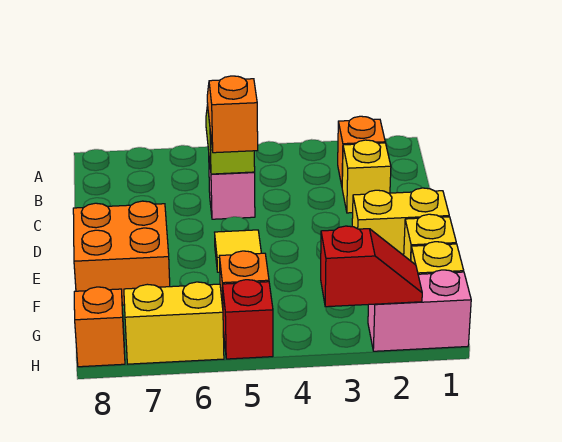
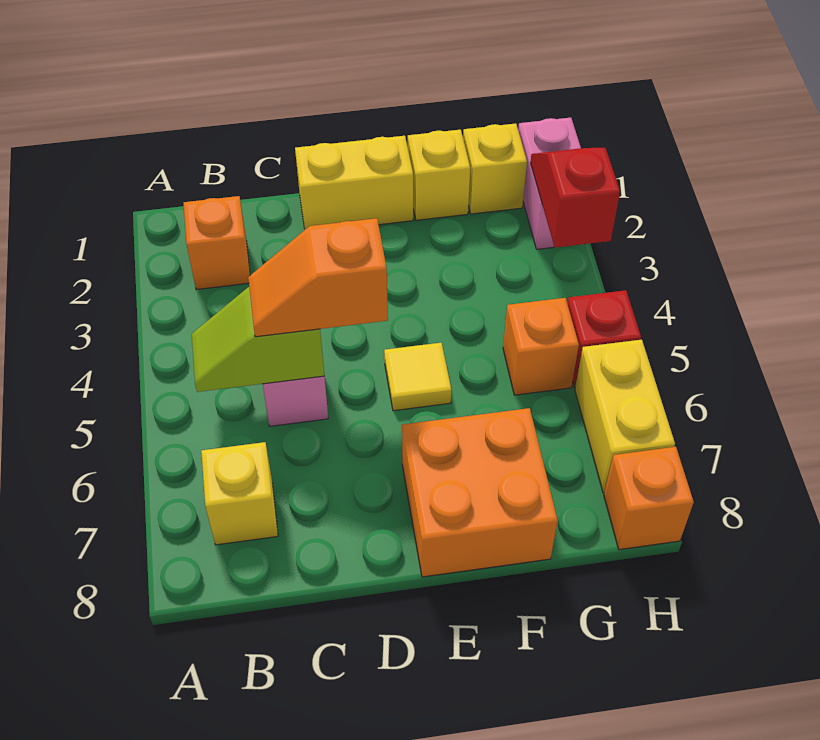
yellow 1x1 brick [342,140,391,213] -> yellow 1x1 brick moved to [201,442,278,545]
yellow 1x2 brick [352,188,449,255] -> yellow 1x2 brick turned to [295,136,413,229]

